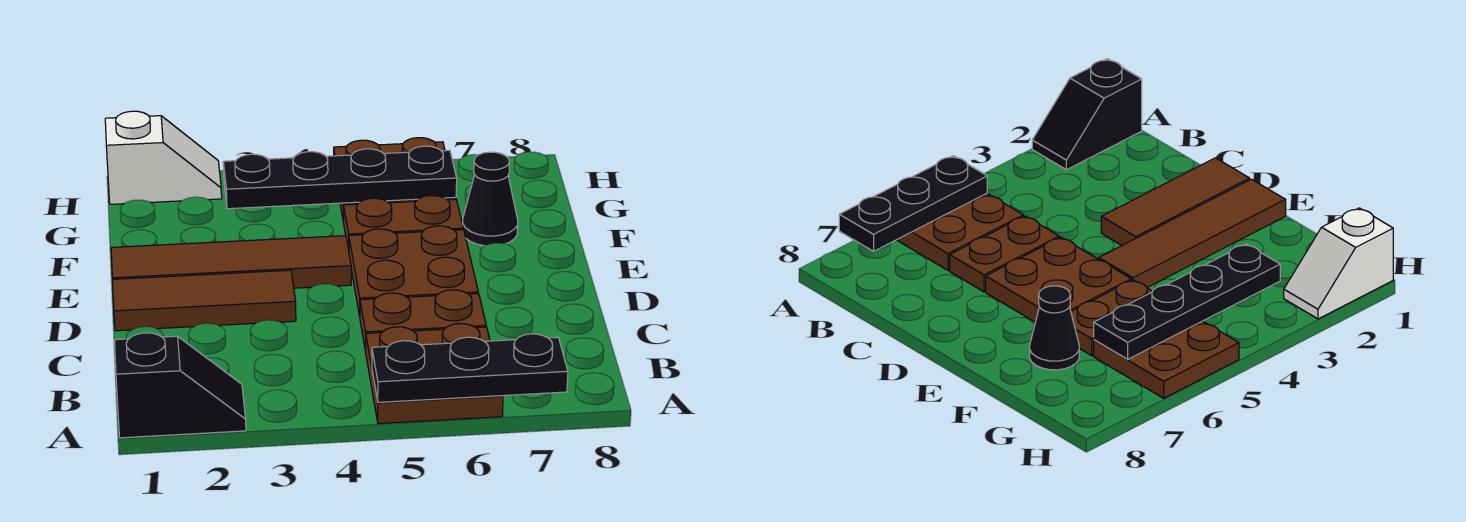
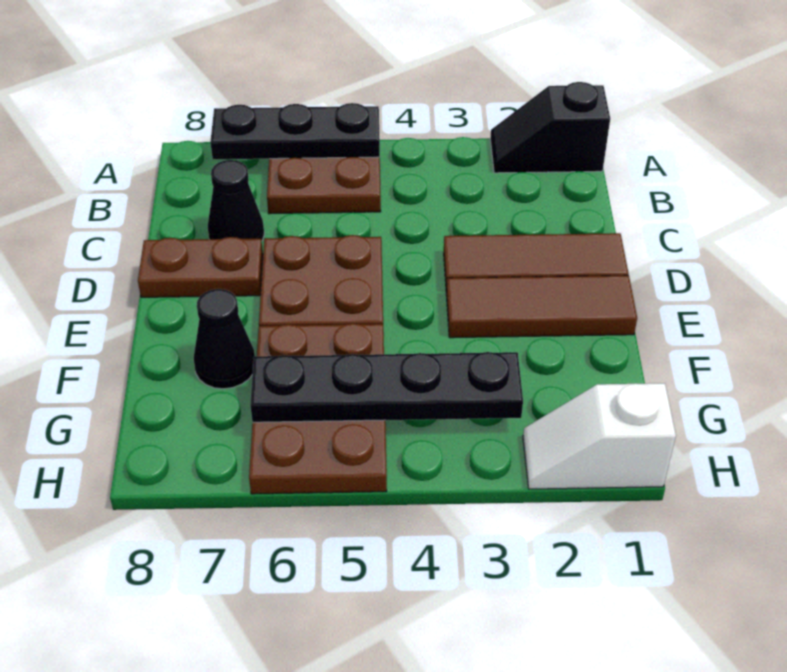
brown 1x2 plate [360,290,486,351] -> brown 1x2 plate moved to [138,237,263,297]
none -> black 1x1 cone [208,160,264,240]
brown 1x4 tile [111,236,351,288] -> brown 1x3 tile [446,275,637,338]

